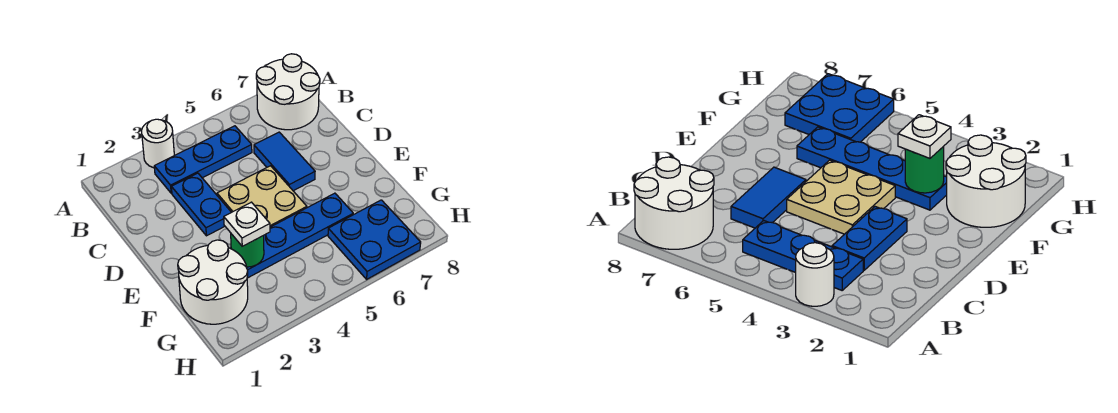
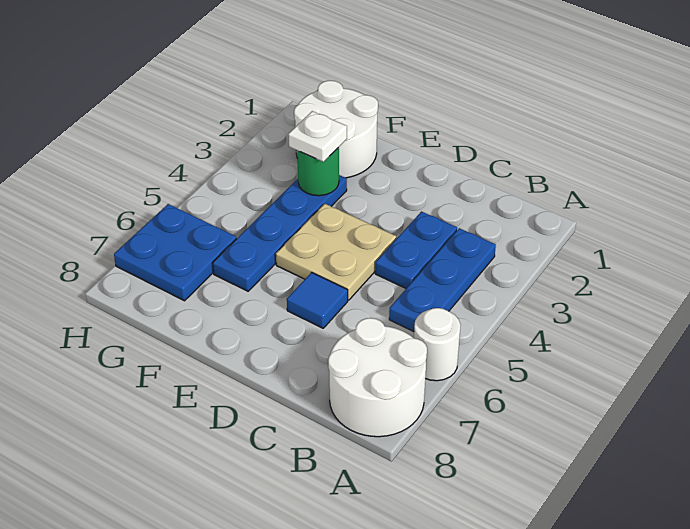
white 1x1 round brick [142,119,174,168] -> white 1x1 round brick moved to [414,308,461,381]
blue 1x2 plate [171,173,231,236] -> blue 1x2 plate turned to [375,212,457,288]
blue 1x2 tile [254,132,315,191] -> blue 1x1 tile [287,272,348,328]

